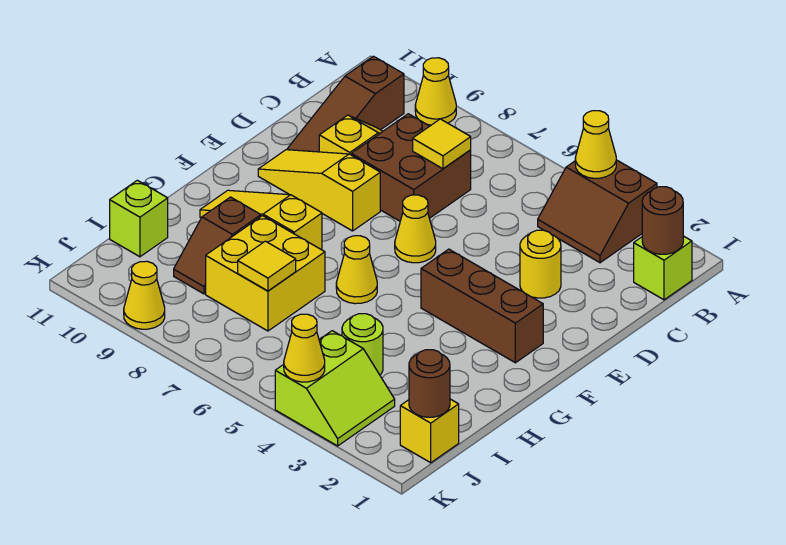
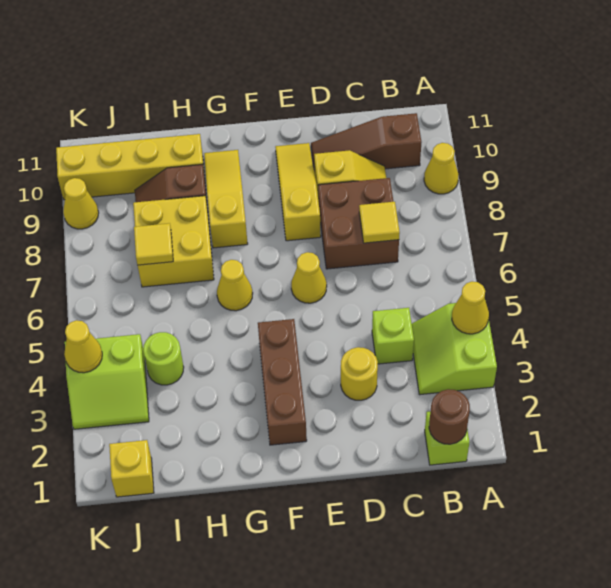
brown 2x2 slope [538,160,657,263] -> lime 2x2 slope [412,300,497,395]
none -> yellow 1x4 brick [56,134,205,200]
lime 1x1 brick [110,180,168,257] -> lime 1x1 brick moved to [372,308,414,364]
brown 1x1 round brick [409,350,450,417] -> none

